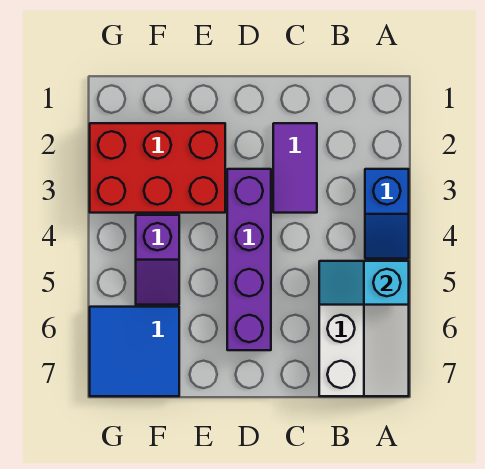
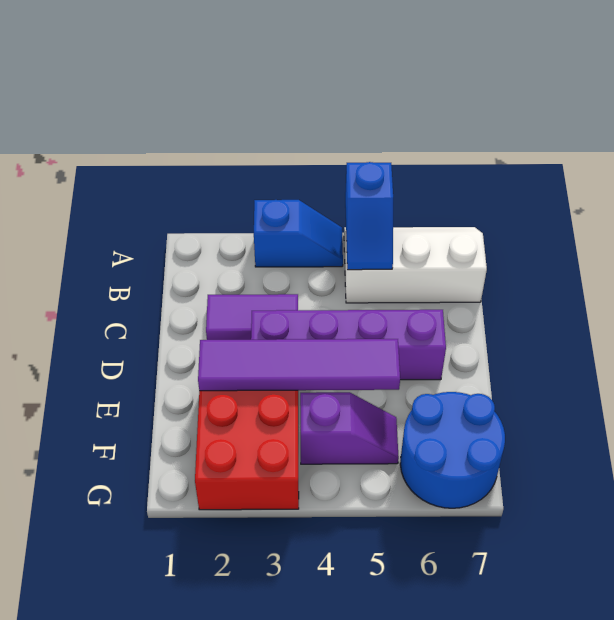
cyan 1x2 slope [319,261,409,305] -> blue 1x2 slope [345,162,393,270]
none -> purple 1x4 tile [198,339,400,391]
blue 2x2 tile [90,307,179,396] -> blue 2x2 round brick [400,392,505,508]

